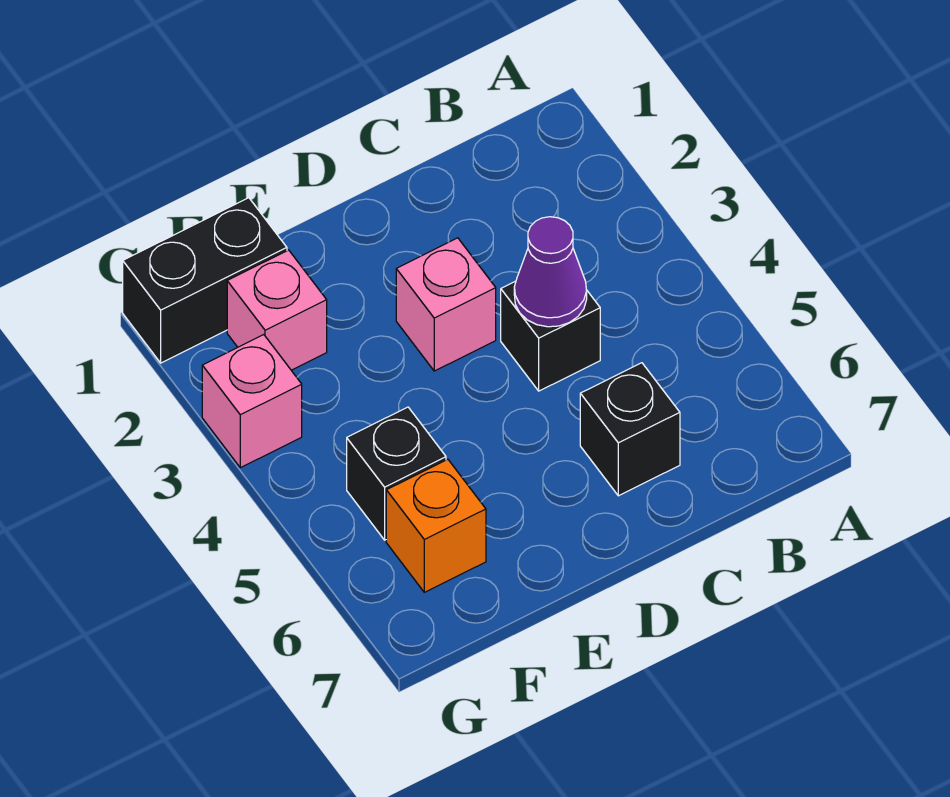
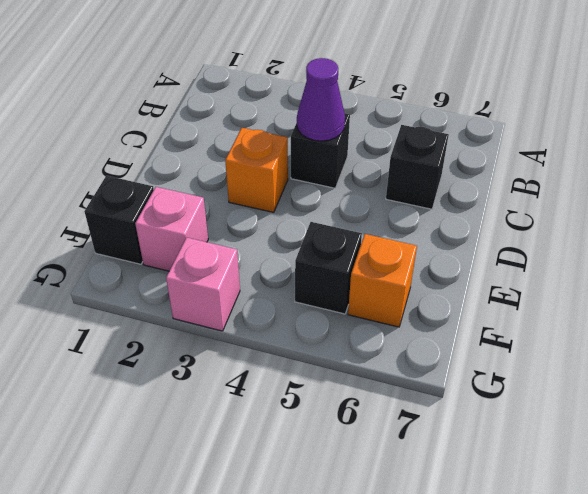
pink 1x1 brick [396,238,496,371] -> orange 1x1 brick [225,128,288,212]
black 1x2 brick [123,198,287,363] -> black 1x1 brick [84,176,154,264]

